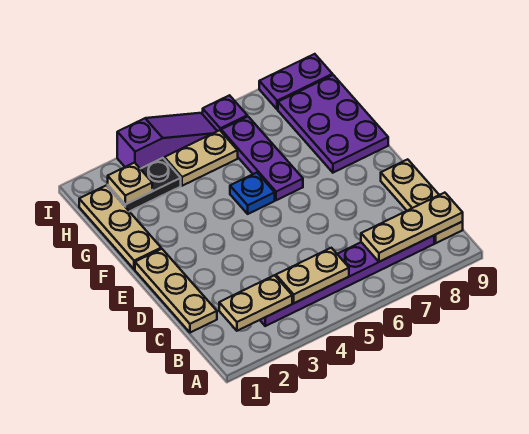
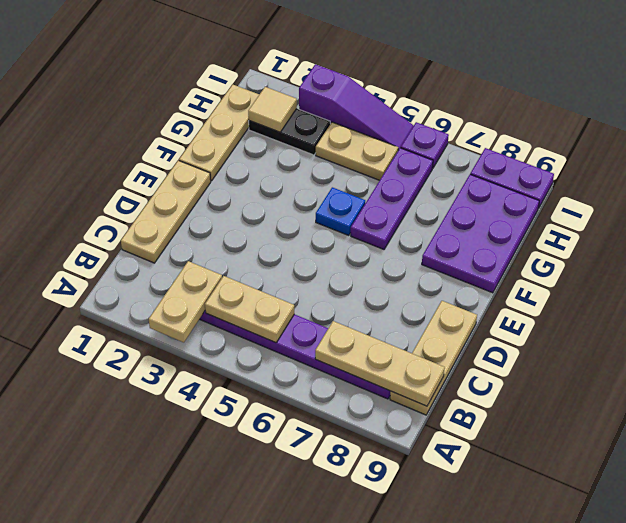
tan 1x2 plate [219,275,292,331] -> tan 1x2 plate turned to [149,261,222,342]
tan 1x1 plate [108,163,152,204] -> tan 1x1 tile [248,87,297,132]

